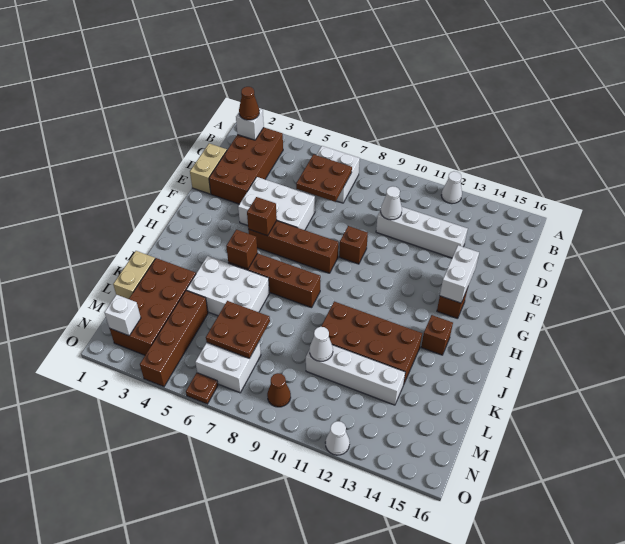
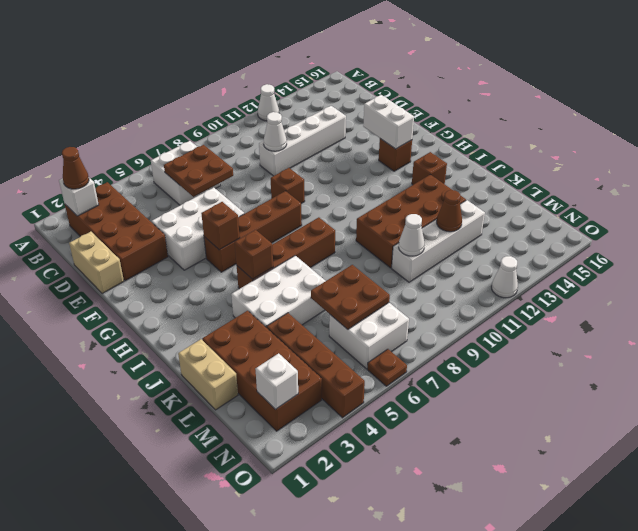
brown 1x1 cone [267,373,291,407] -> brown 1x1 cone moved to [437,190,462,232]

